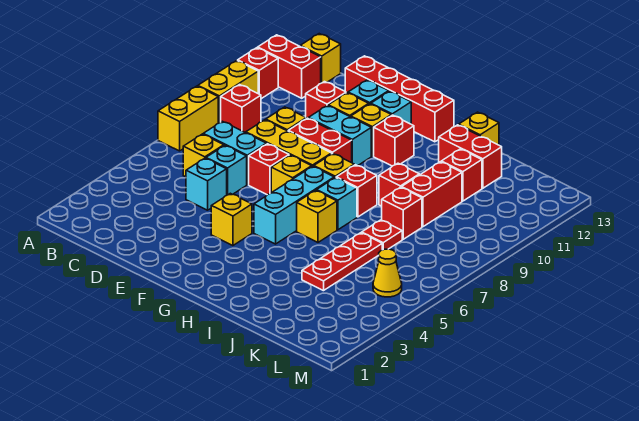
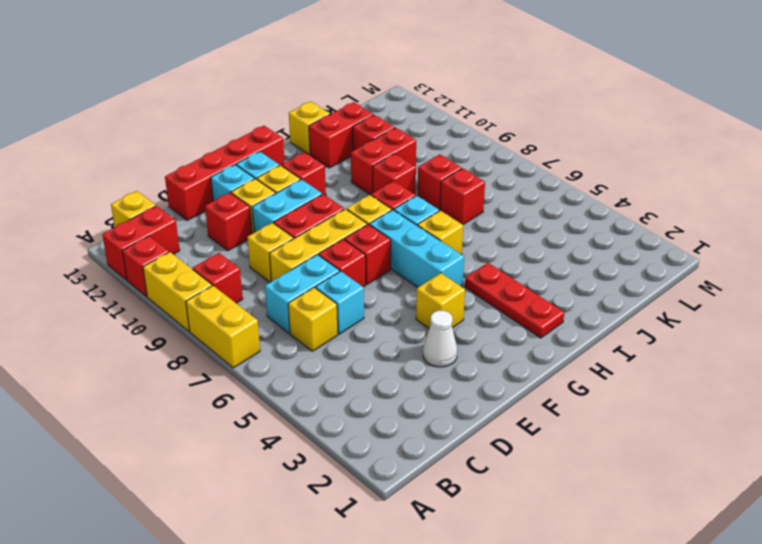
cyan 1x1 brick [186,158,227,210] -> none
none -> white 1x1 cone [423,310,457,367]
yellow 1x1 brick [271,155,312,193] -> red 1x1 brick [344,224,391,284]
red 1x3 plate [302,233,382,291] -> red 1x3 plate moved to [465,263,564,338]
red 1x1 plate [362,220,402,250] -> red 1x1 brick [440,168,485,225]
red 1x2 brick [402,162,462,227] -> red 1x2 brick turned to [351,128,416,195]
yellow 1x1 cone [373,249,402,297] -> none

